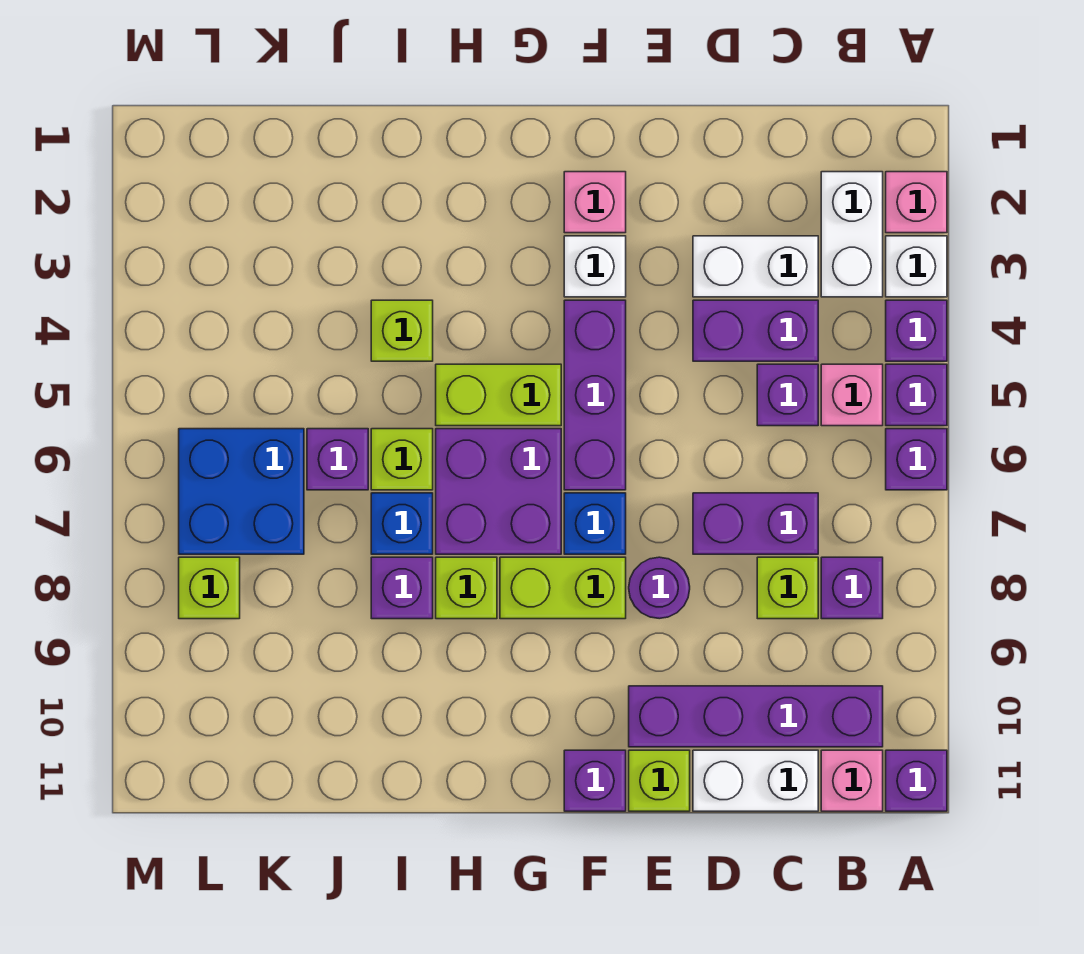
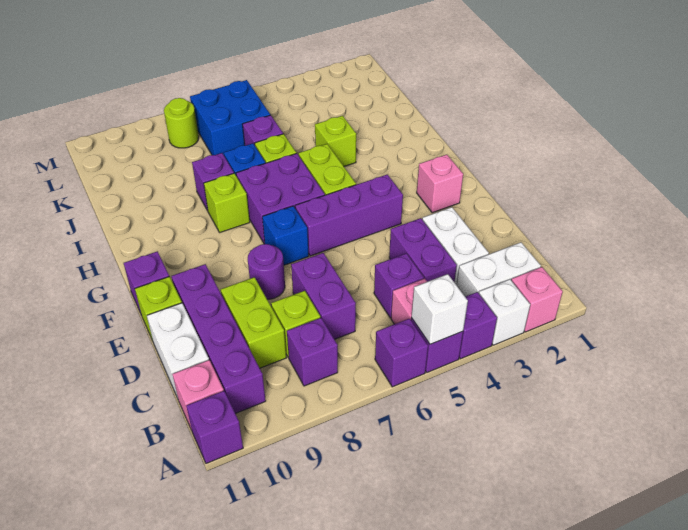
white 1x1 brick [564,236,626,297] -> white 1x1 brick moved to [411,274,468,344]
lime 1x2 brick [500,557,626,619] -> lime 1x2 brick moved to [221,277,286,368]
lime 1x1 brick [179,557,240,619] -> lime 1x1 round brick [164,98,199,148]

